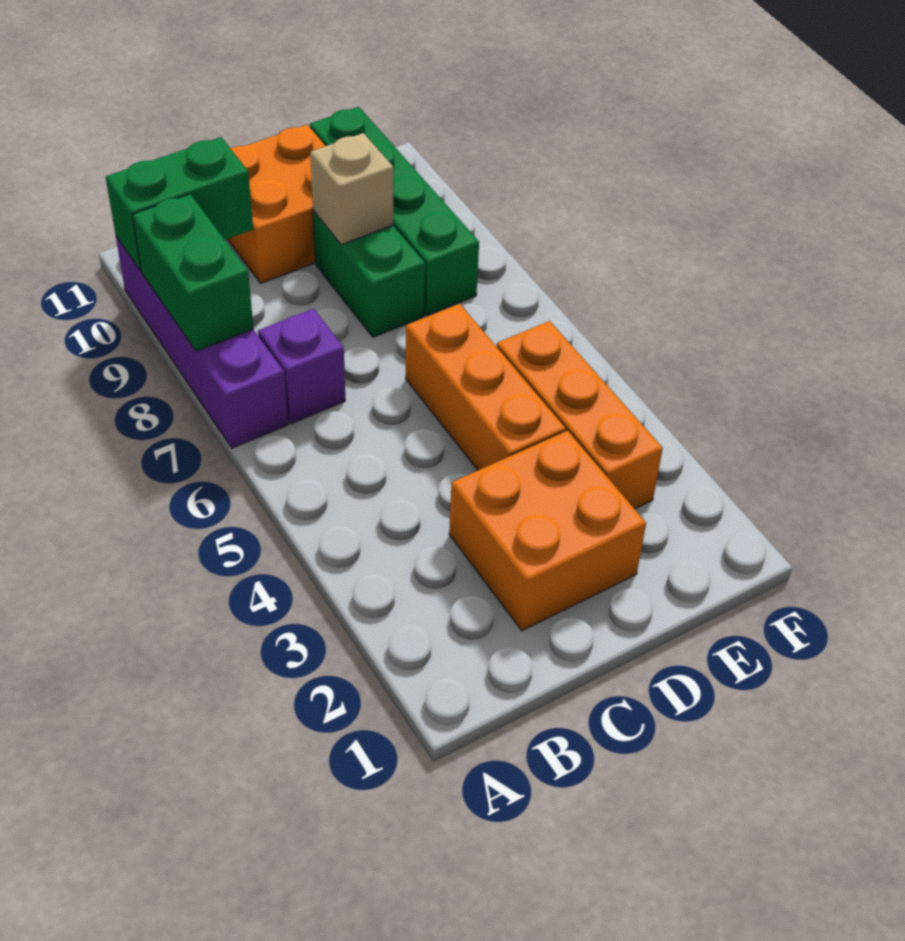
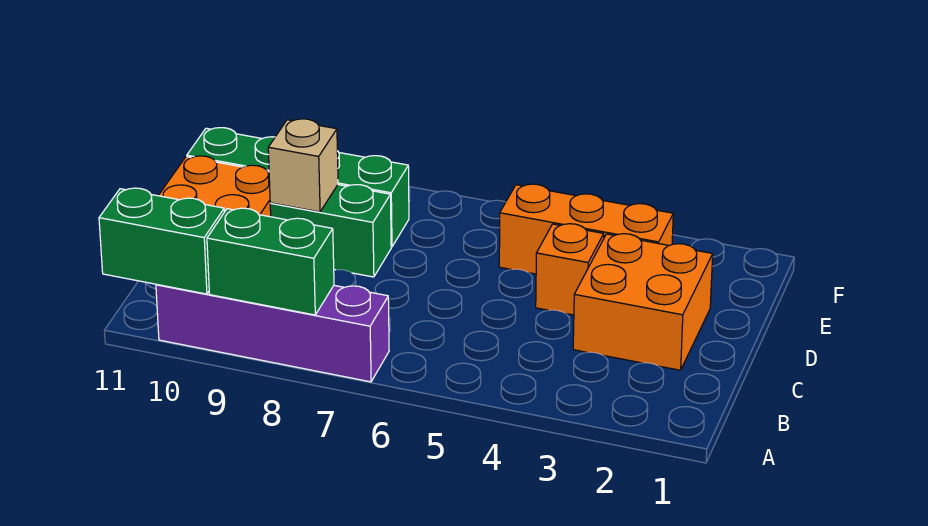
green 1x2 brick [106,137,253,271] -> green 1x2 brick turned to [99,188,224,294]
purple 1x1 brick [258,309,345,424] -> none
orange 1x3 brick [406,304,566,470] -> orange 1x1 brick [536,224,604,315]

